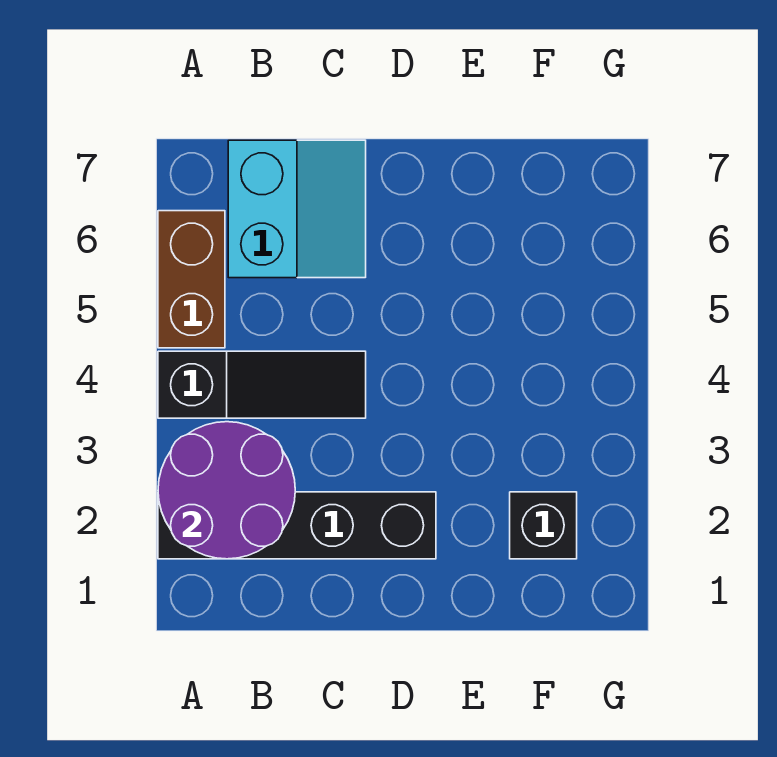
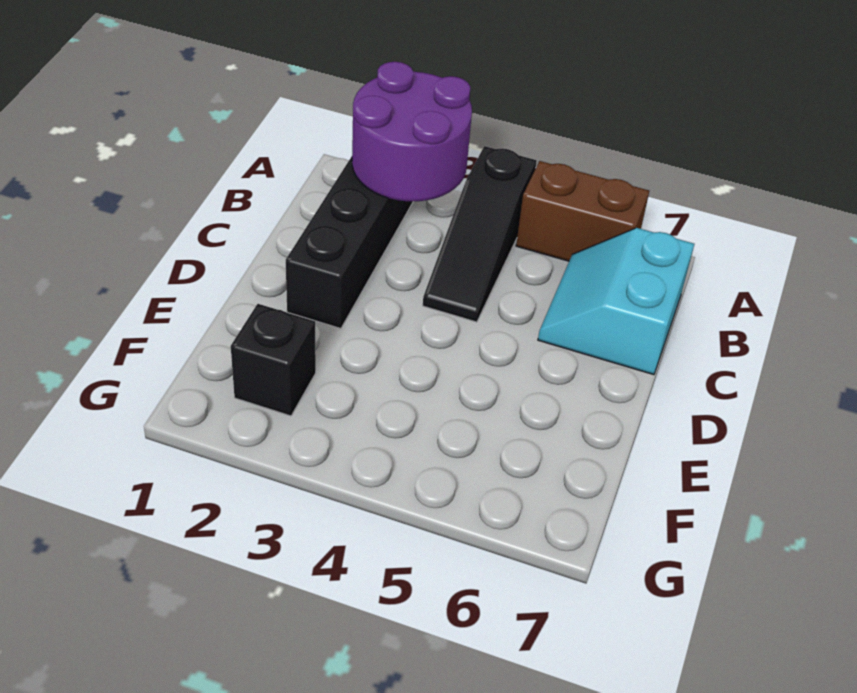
cyan 2x2 slope [228,140,366,278] -> cyan 2x2 slope turned to [538,228,694,375]

